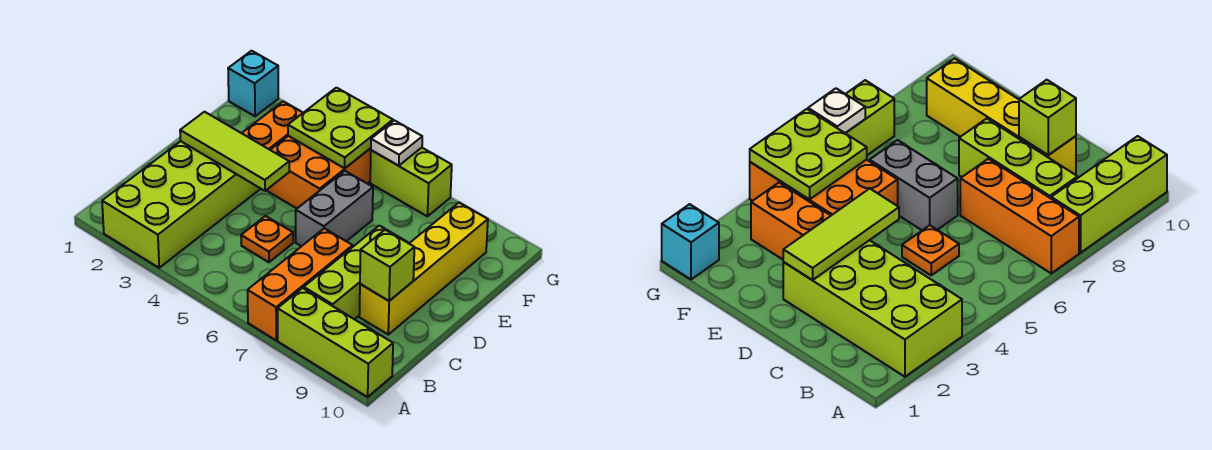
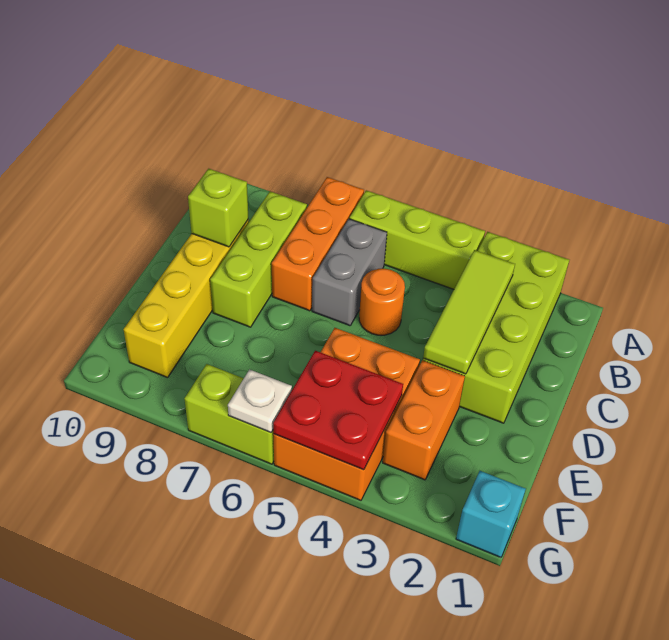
lime 1x3 brick [278,288,393,397] -> lime 1x3 brick moved to [349,190,485,289]
orange 1x1 plate [241,216,293,262] -> orange 1x1 round brick [359,268,405,335]
lime 1x3 tile [180,112,289,191] -> lime 1x3 tile turned to [423,250,515,374]
grey 1x2 brick [296,171,373,246] -> grey 1x2 brick moved to [312,219,387,326]
lime 2x2 plate [288,88,393,168] -> red 2x2 plate [273,351,403,470]

